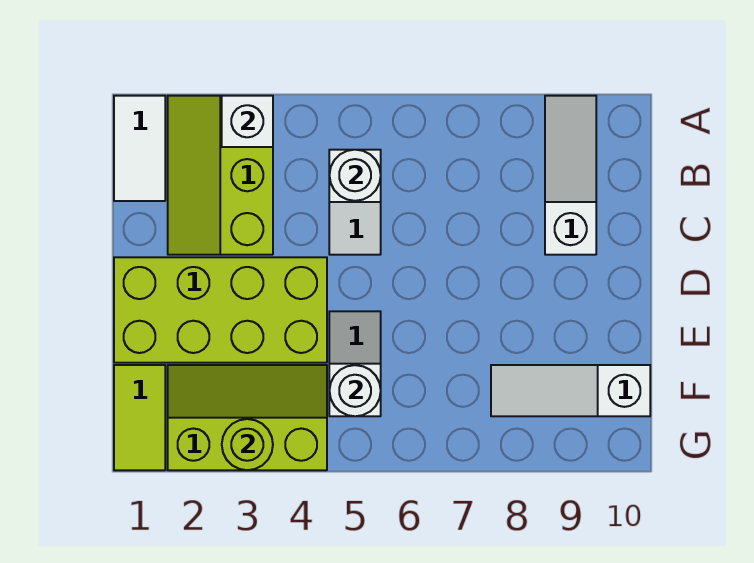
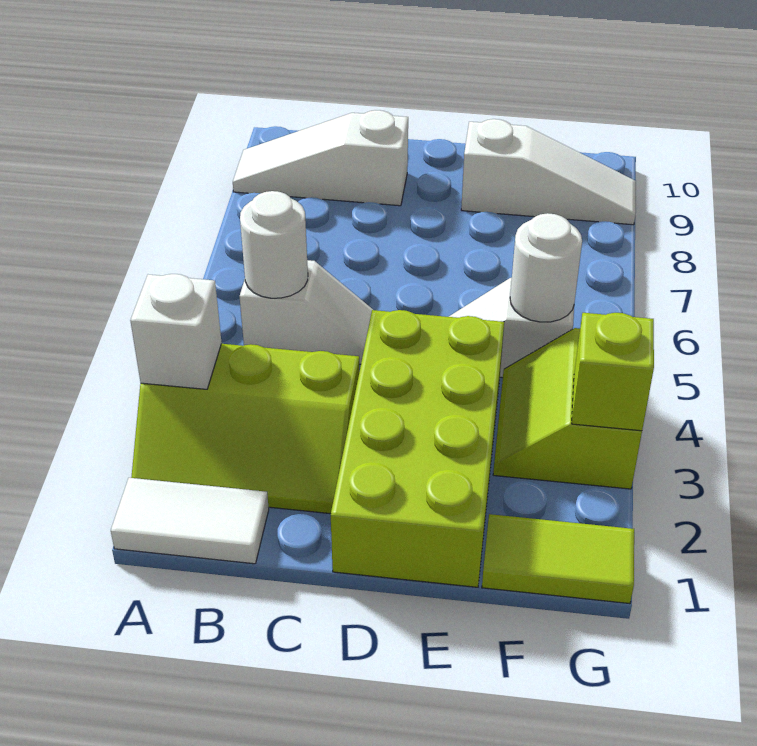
lime 2x3 slope [168,365,327,470] -> lime 2x2 slope [493,328,642,489]
white 1x3 slope [491,365,650,416] -> white 1x3 slope turned to [461,119,636,225]
lime 1x1 round brick [222,419,273,470] -> lime 1x1 brick [572,313,654,431]

